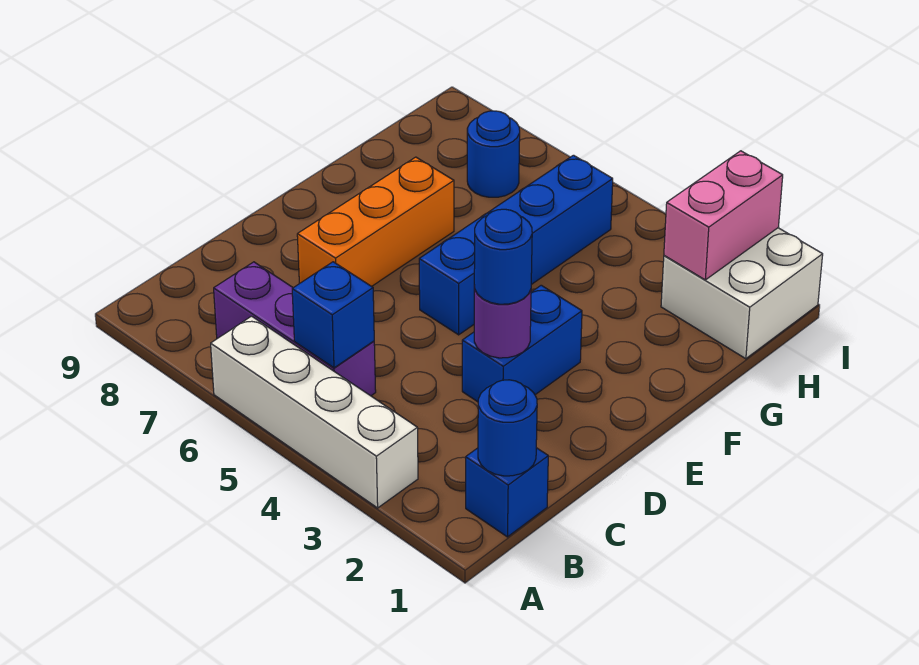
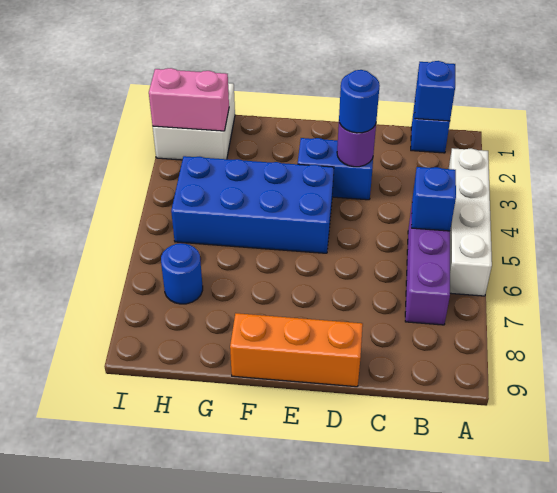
blue 1x1 round brick [478,380,537,476] -> blue 1x1 brick [415,61,455,121]
orange 1x3 brick [297,157,454,286] -> orange 1x3 brick moved to [230,313,363,387]
blue 1x4 brick [419,155,613,335] -> blue 2x4 brick [171,156,334,253]

